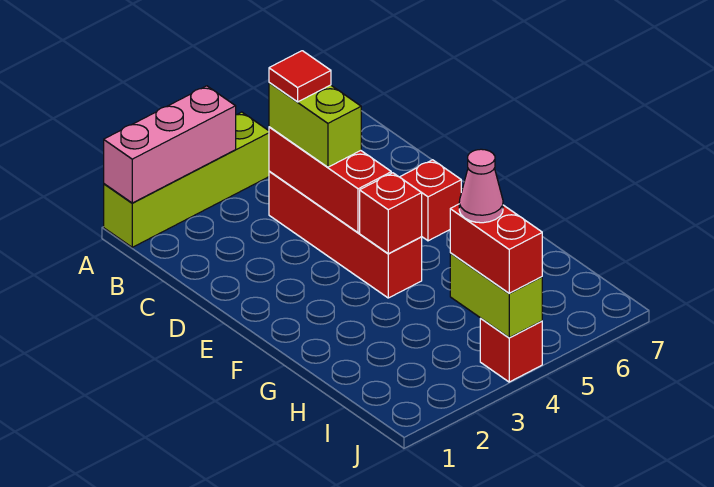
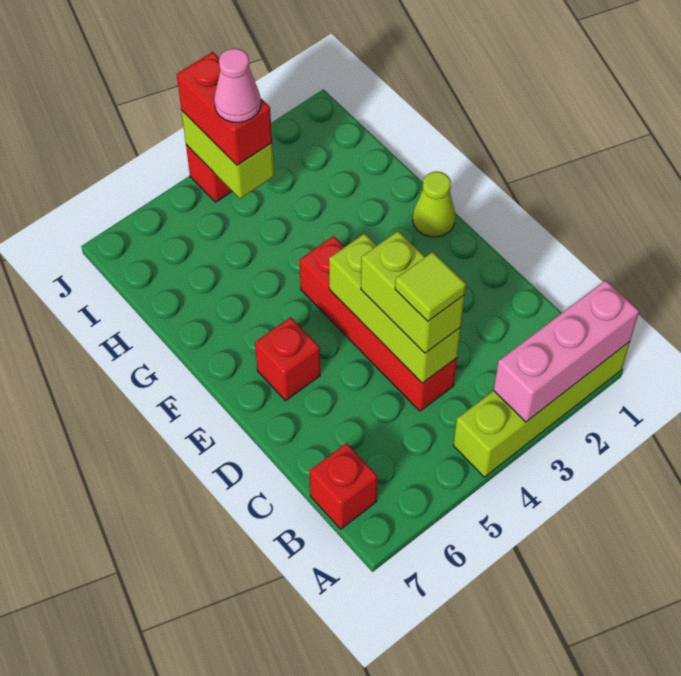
red 1x3 brick [269,127,391,233] -> lime 1x3 brick [329,233,461,383]
red 1x1 tile [269,51,331,102] -> lime 1x1 tile [395,252,466,321]
none -> lime 1x1 cone [413,171,455,237]
red 1x1 brick [360,173,422,254] -> red 1x1 brick moved to [310,443,378,529]

